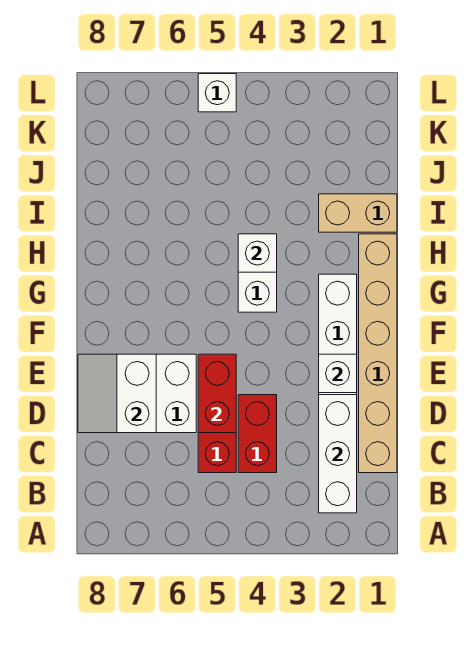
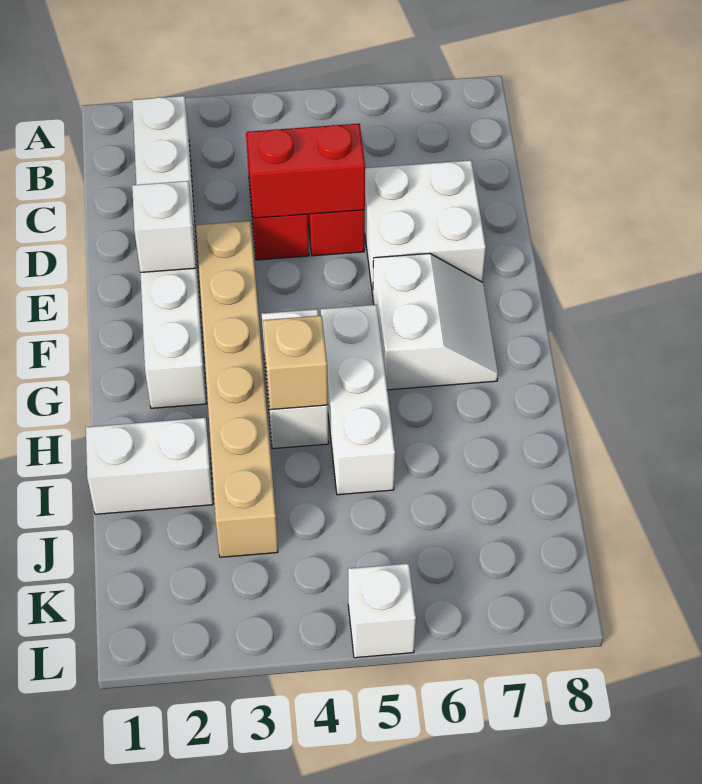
white 1x3 brick [319,395,357,513] -> white 1x3 brick moved to [321,305,395,495]
tan 1x6 brick [359,234,397,473] -> tan 1x6 brick moved to [196,221,278,557]
red 1x2 brick [198,354,236,433] -> red 1x2 brick turned to [247,124,365,218]
white 2x2 slope [78,354,156,433] -> white 2x2 slope moved to [373,253,498,390]
white 1x1 brick [238,234,277,272] -> tan 1x1 brick [263,316,328,410]
tan 1x2 brick [319,194,397,232] -> white 1x2 brick [86,418,213,514]

